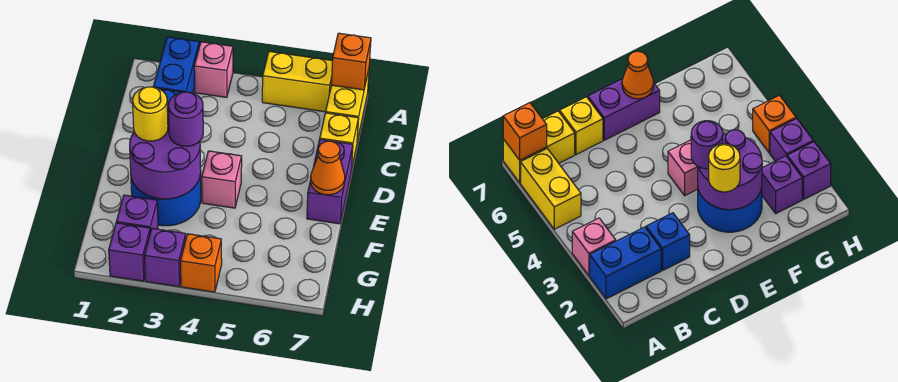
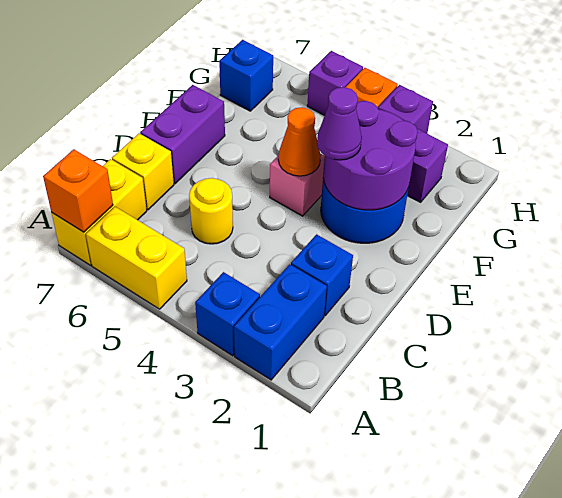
pink 1x1 brick [194,42,233,97] -> blue 1x1 brick [195,272,260,356]
yellow 1x1 round brick [133,87,168,141] -> yellow 1x1 round brick moved to [189,178,233,244]
purple 1x1 round brick [168,92,203,146] -> purple 1x1 cone [317,87,362,160]
orange 1x1 cone [311,141,345,195] -> orange 1x1 cone moved to [278,107,321,176]
none -> blue 1x1 brick [219,40,273,111]
purple 1x1 brick [109,223,150,281] -> purple 1x1 brick moved to [307,51,363,115]

